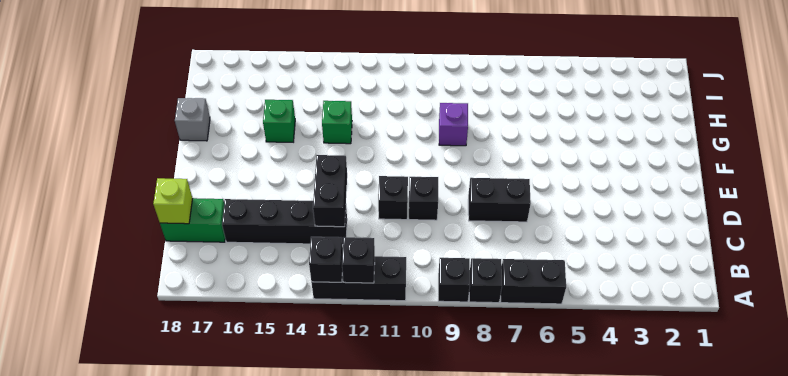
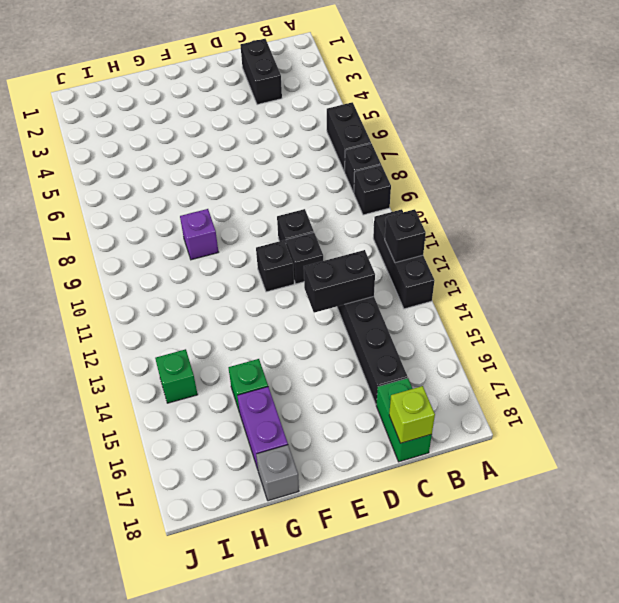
black 1x1 brick [309,237,343,282] -> black 1x1 brick moved to [256,240,294,292]
black 1x2 brick [468,178,531,222] -> black 1x2 brick moved to [240,39,282,105]
green 1x1 brick [322,101,352,144] -> green 1x1 brick moved to [155,349,198,403]
none -> purple 1x2 brick [237,387,288,469]

